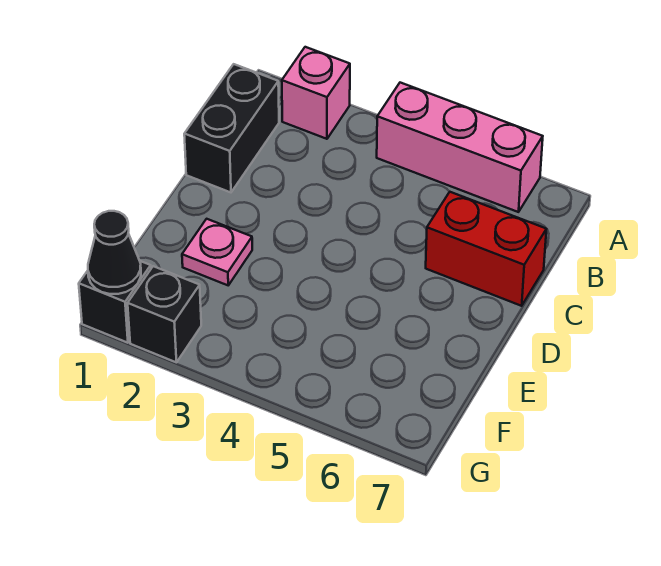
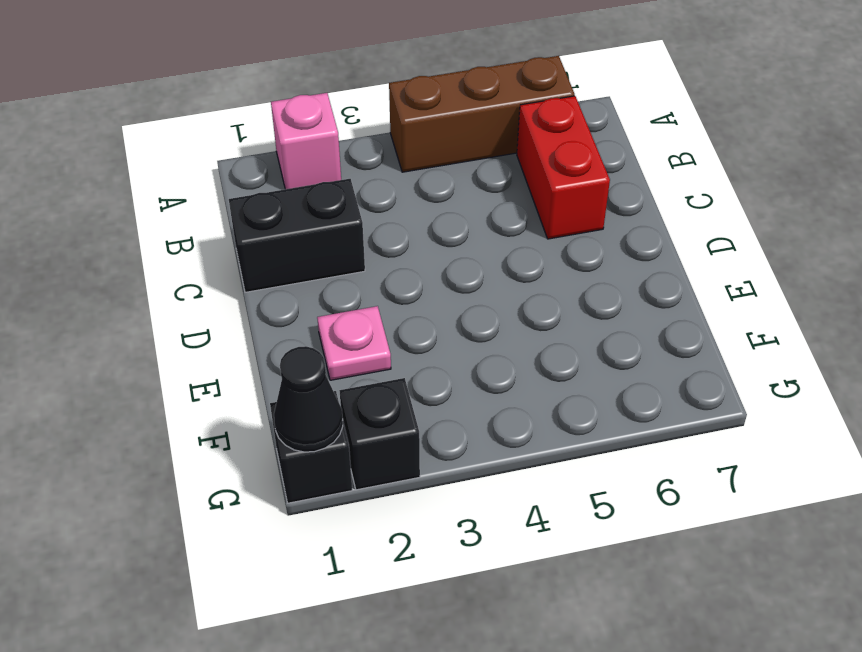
pink 1x3 brick [377,83,543,212] -> brown 1x3 brick [389,56,575,172]
black 1x2 brick [184,64,279,192] -> black 1x2 brick turned to [229,179,365,292]
red 1x2 brick [426,192,546,306] -> red 1x2 brick turned to [517,96,610,239]

